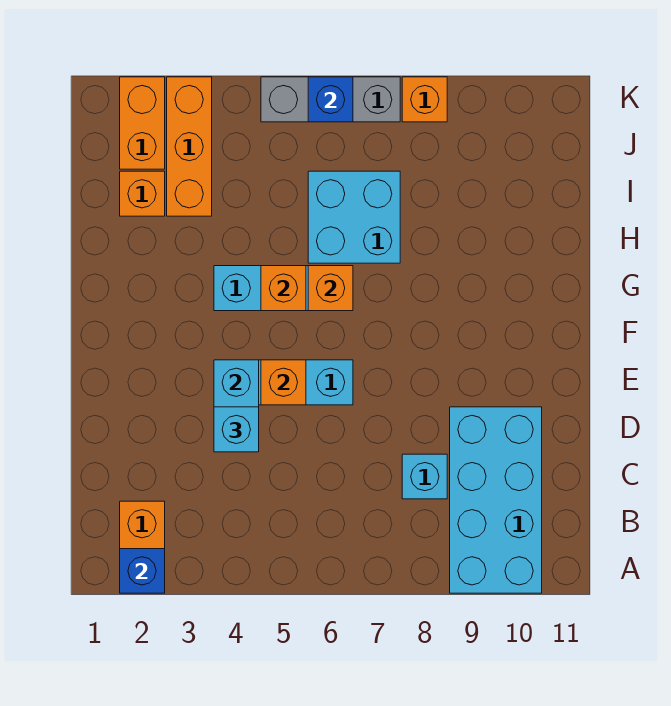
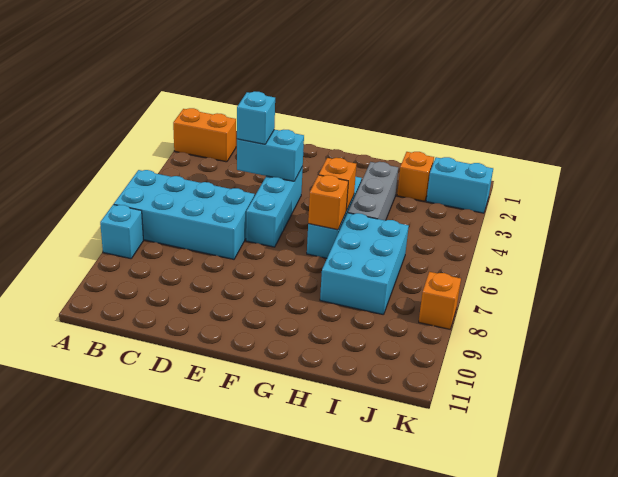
blue 1x1 brick [120,549,165,593] -> none
cyan 2x4 brick [450,407,542,593] -> cyan 2x4 brick moved to [114,170,255,259]
cyan 1x1 brick [402,454,447,499] -> cyan 1x1 brick moved to [100,204,143,259]
orange 1x1 brick [261,360,306,405] -> none
cyan 2x2 brick [308,171,400,263] -> cyan 2x3 brick [320,213,409,315]
orange 1x3 brick [167,77,212,216] -> none
orange 1x2 brick [120,77,165,169] -> cyan 1x2 brick [426,157,493,213]
grey 1x3 brick [261,77,400,122] -> grey 1x3 brick moved to [348,162,398,221]
blue 1x1 brick [308,77,353,122] -> none

